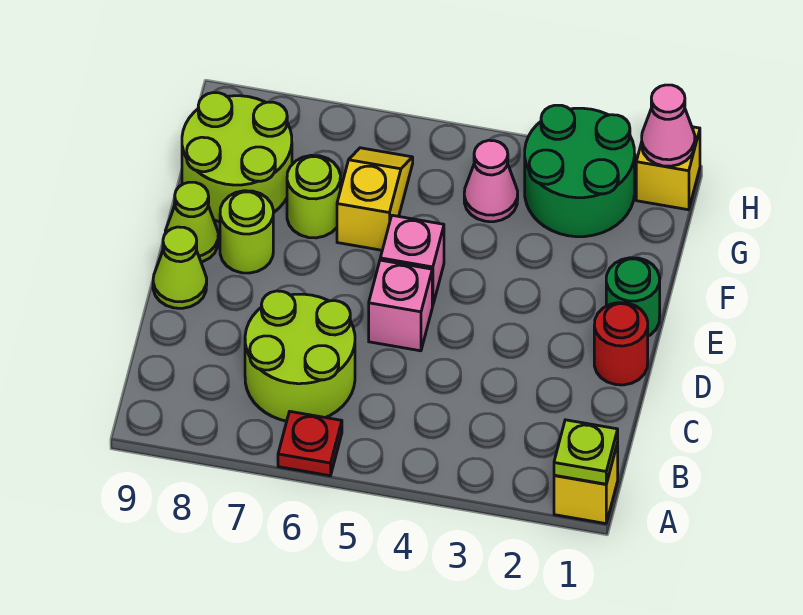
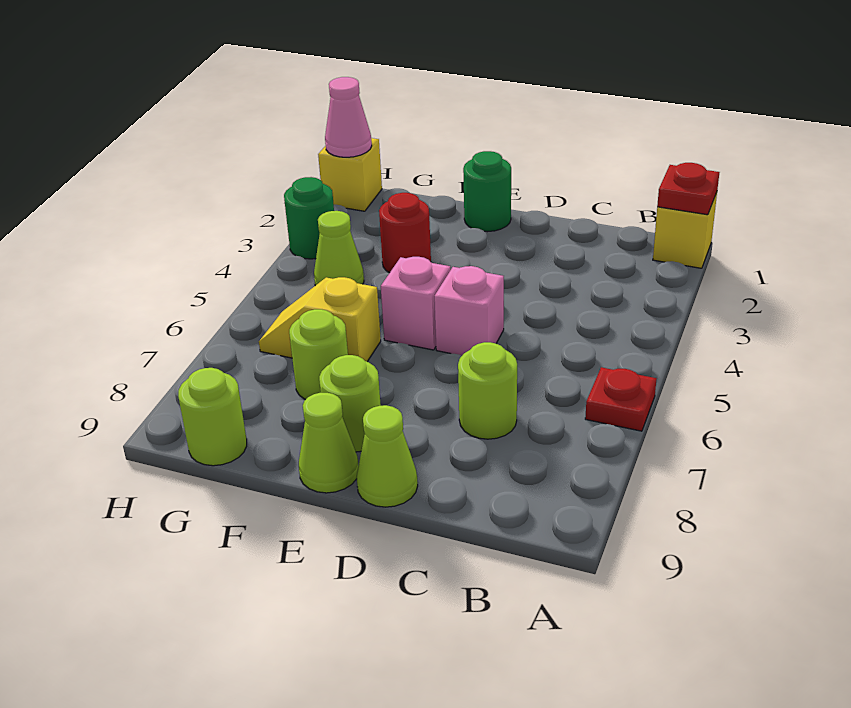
lime 1x1 plate [554,420,618,484] -> red 1x1 plate [657,163,719,215]
lime 2x2 round brick [245,291,355,421] -> lime 1x1 round brick [458,342,517,439]
red 1x1 round brick [594,303,648,385] -> red 1x1 round brick moved to [379,193,431,273]
lime 2x2 round brick [182,93,292,222] -> lime 1x1 round brick [178,368,247,466]
green 2x2 round brick [525,105,635,237] -> green 1x1 round brick [284,177,334,259]
pink 1x1 cone [464,140,518,222] -> lime 1x1 cone [314,211,364,286]

